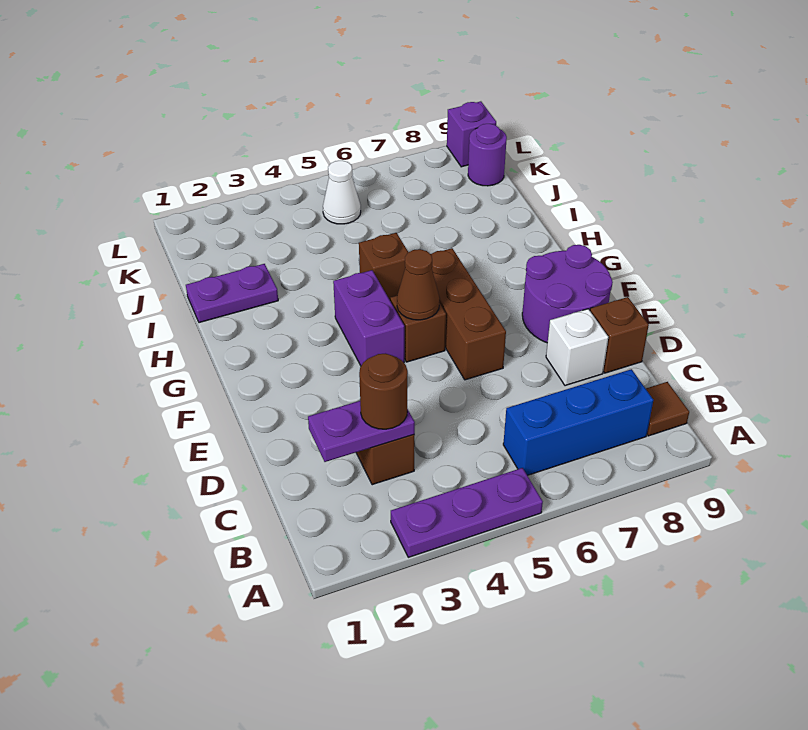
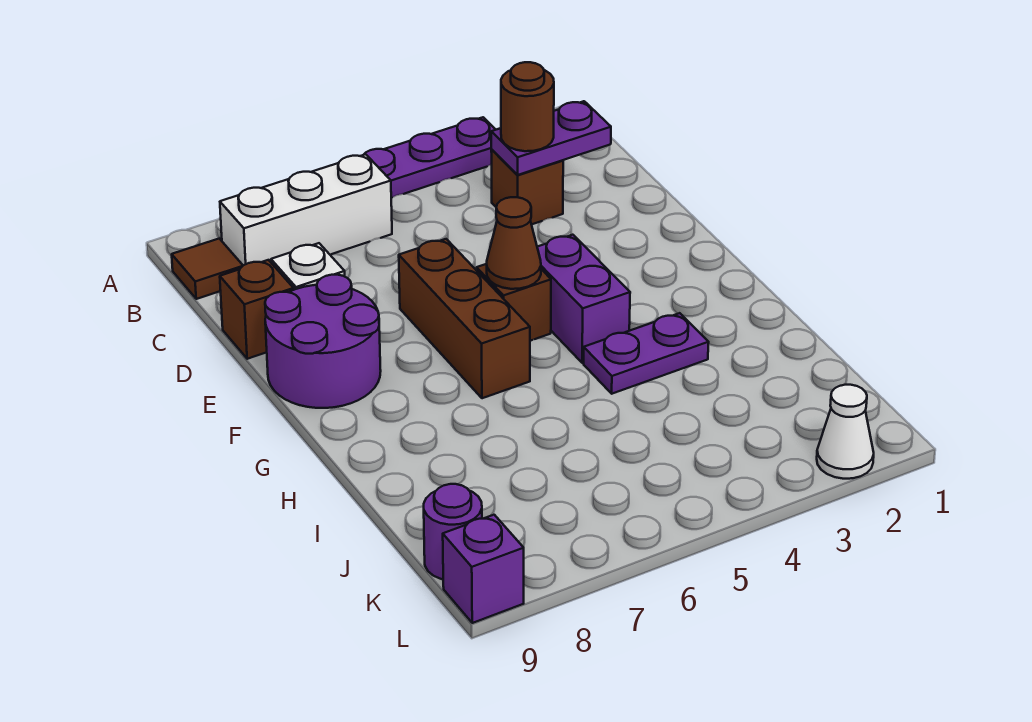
blue 1x3 brick [503,369,653,475] -> white 1x3 brick [220,154,392,265]
brown 1x1 brick [359,233,408,300] -> none
purple 1x2 plate [186,264,278,323] -> purple 1x2 plate moved to [584,313,709,394]
white 1x1 cone [323,161,361,224] -> white 1x1 cone moved to [817,385,874,479]

